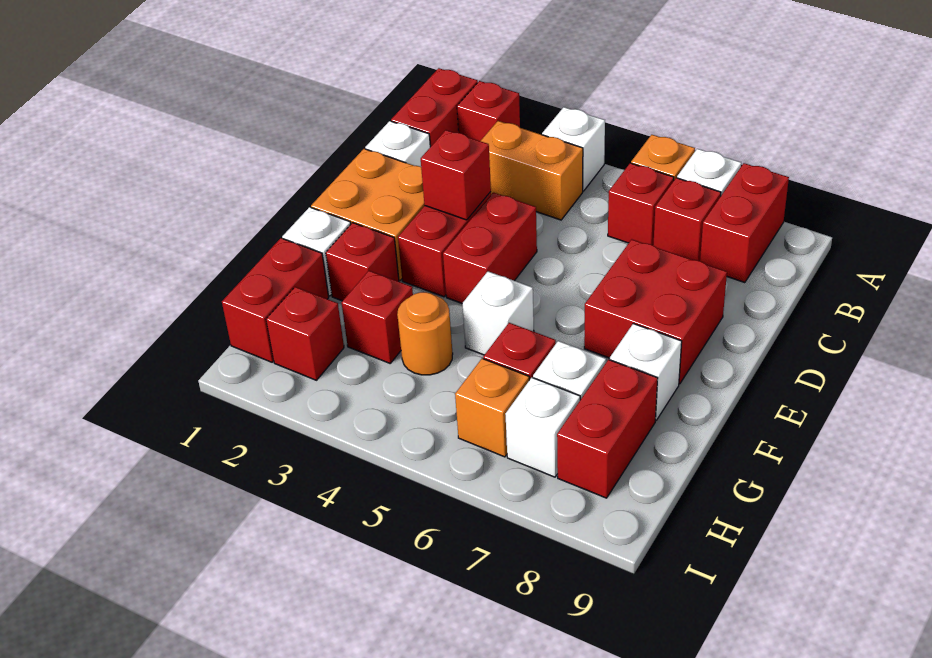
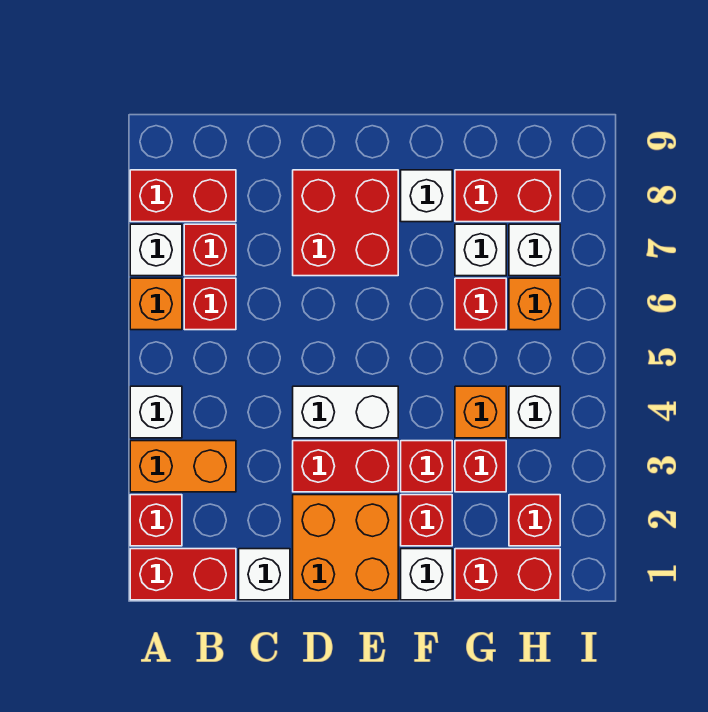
orange 1x2 brick [481,121,583,220] -> orange 1x2 brick turned to [130,441,236,492]
red 1x1 brick [421,130,491,220] -> red 1x1 brick moved to [401,441,452,492]
red 1x2 brick [443,192,537,303] -> white 1x2 brick [293,386,398,438]
white 1x1 brick [462,271,534,355] -> white 1x1 brick moved to [509,386,560,438]
orange 1x1 round brick [397,292,453,375] -> orange 1x1 brick [455,386,506,438]

